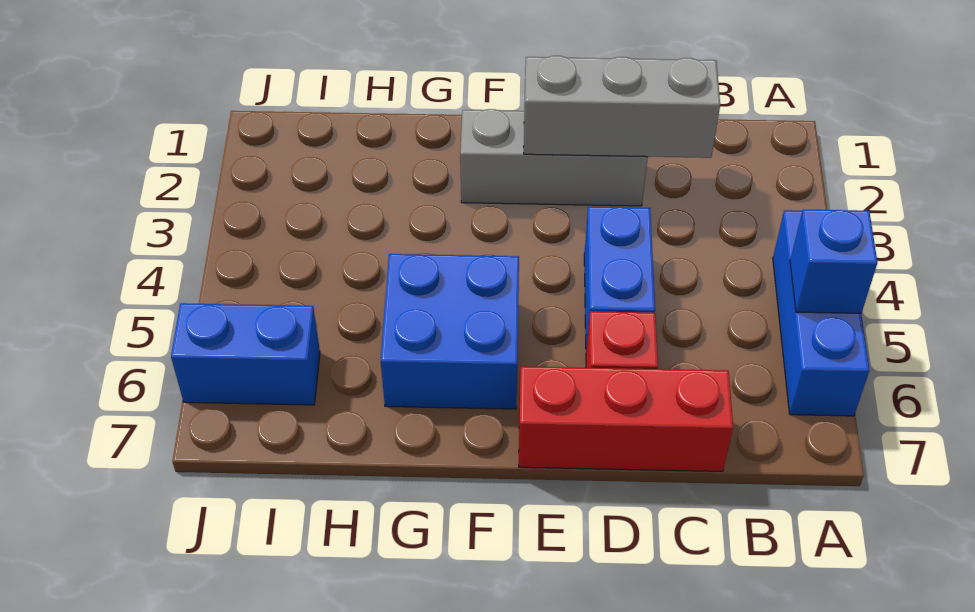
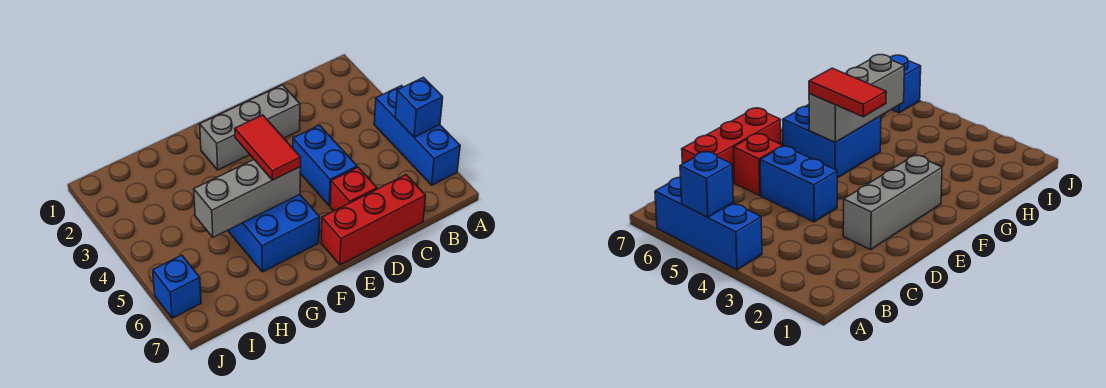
grey 1x3 brick [524,56,720,158] -> grey 1x3 brick moved to [194,160,301,237]
none -> red 1x2 tile [235,115,301,180]
blue 1x2 brick [171,303,320,405] -> blue 1x1 brick [153,255,201,318]

